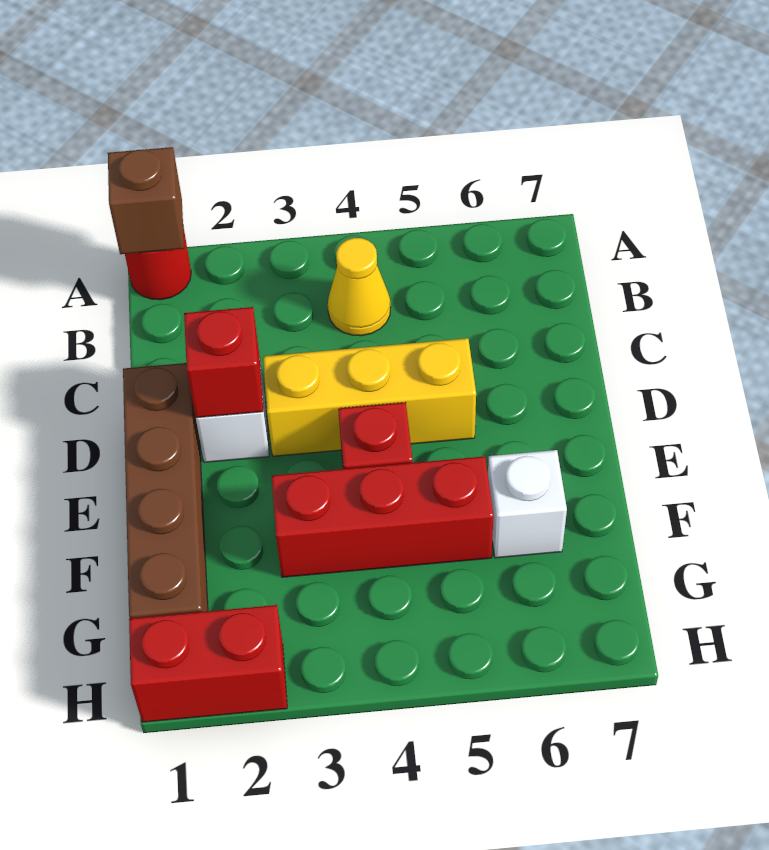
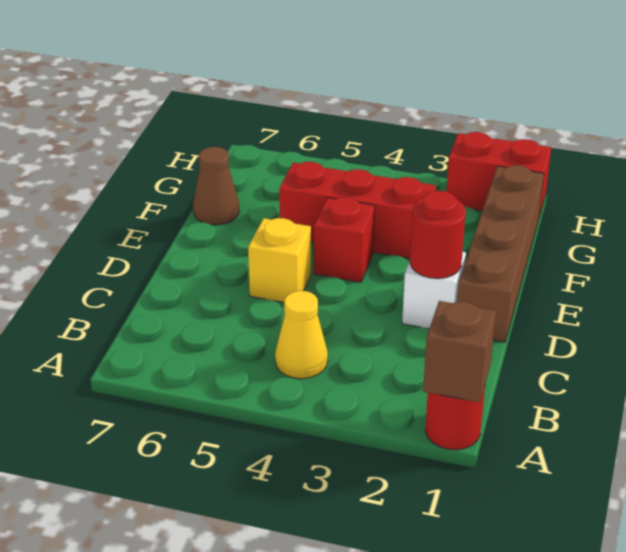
red 1x1 brick [184,307,263,418] -> red 1x1 round brick [410,191,466,279]
yellow 1x3 brick [263,338,476,456] -> yellow 1x1 brick [248,218,311,302]
white 1x1 brick [488,450,567,558] -> none
none -> brown 1x1 cone [193,147,239,225]

